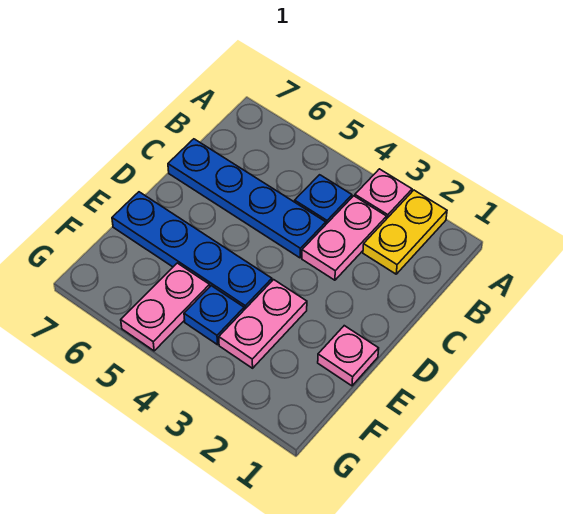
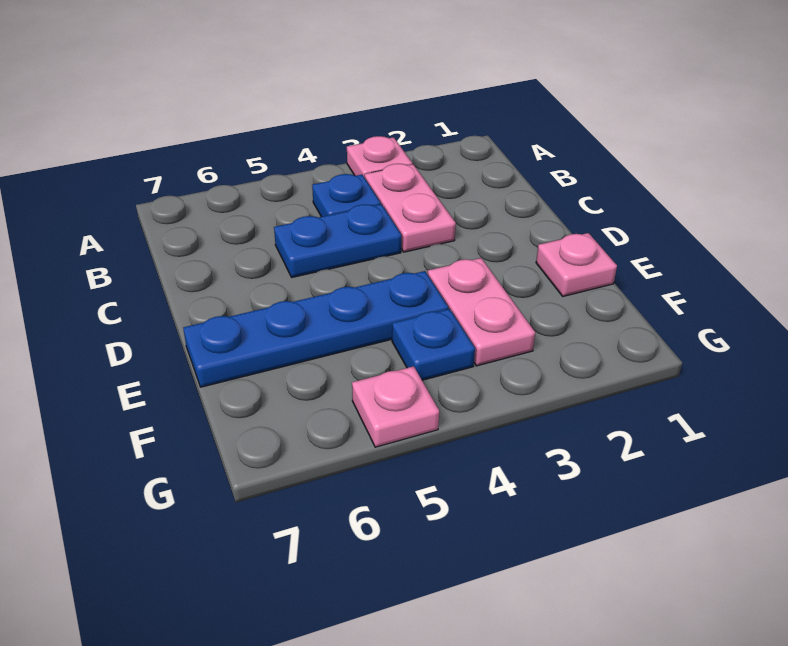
yellow 1x2 plate [363,190,447,274] -> none
blue 1x4 plate [168,139,326,258] -> blue 1x2 plate [274,204,401,277]
pink 1x2 plate [121,263,210,351] -> pink 1x1 plate [352,366,439,447]

